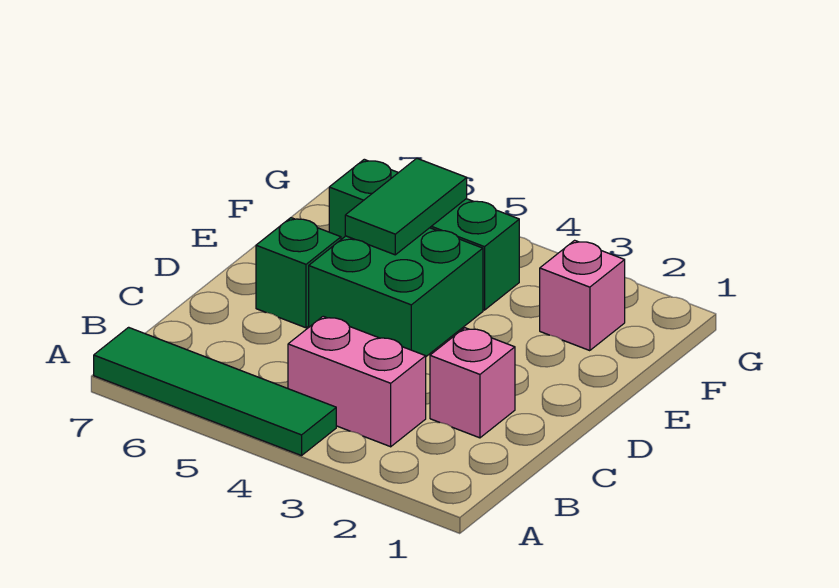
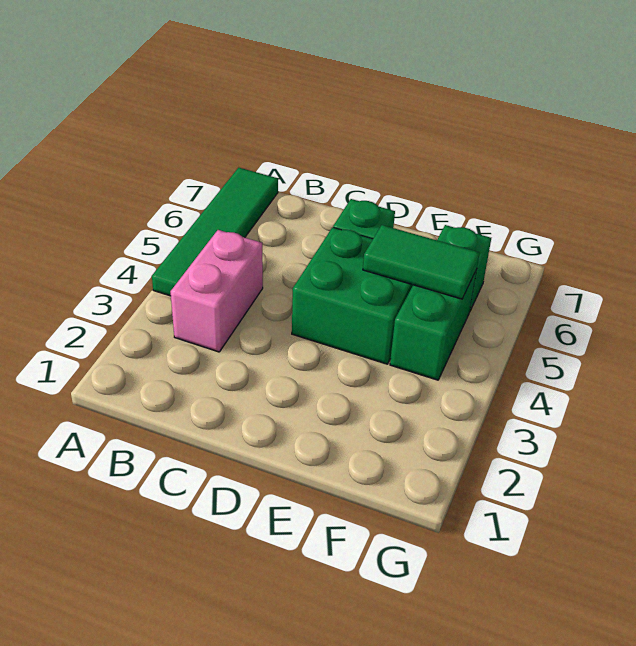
pink 1x1 brick [430,328,515,438] -> none
pink 1x1 brick [540,240,625,351] -> none

